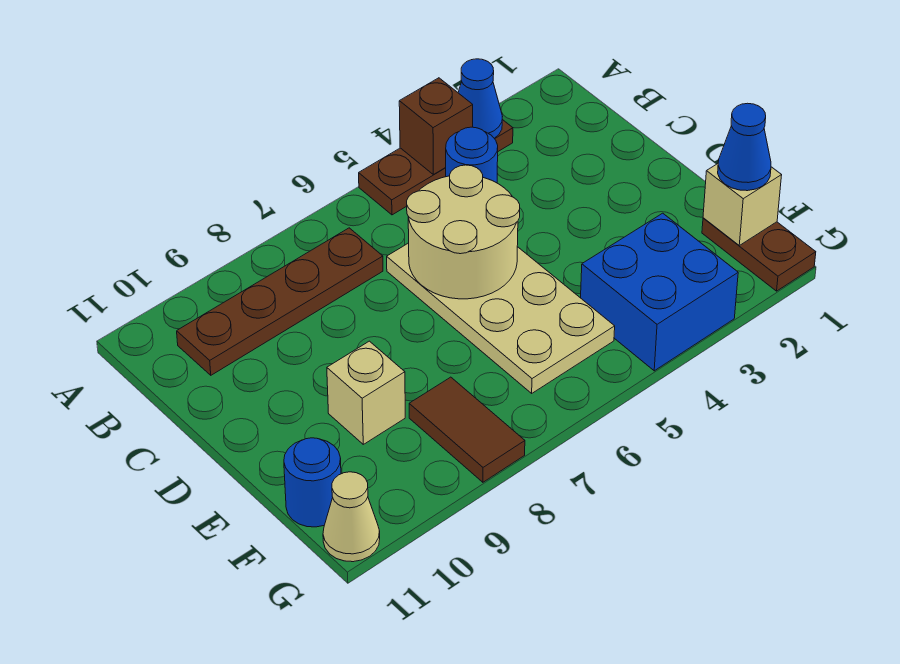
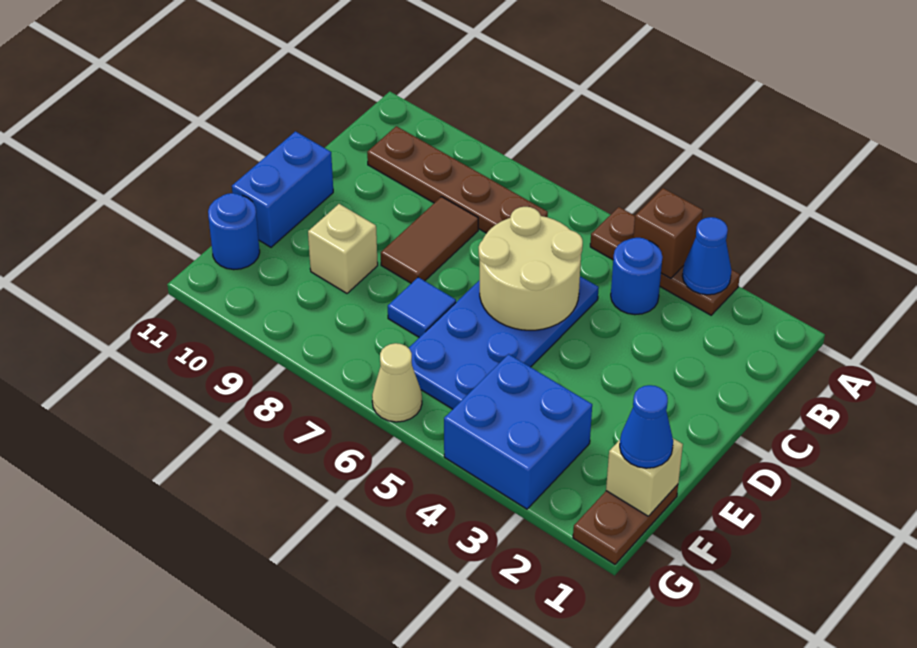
tan 2x4 plate [387,243,615,393] -> blue 2x4 plate [409,276,599,409]
none -> blue 1x2 brick [232,131,333,247]
none -> blue 1x1 tile [388,277,456,337]
brown 1x2 tile [409,377,525,482] -> brown 1x2 tile moved to [381,197,478,283]
tan 1x1 cone [323,472,380,562] -> tan 1x1 cone moved to [372,343,422,422]

